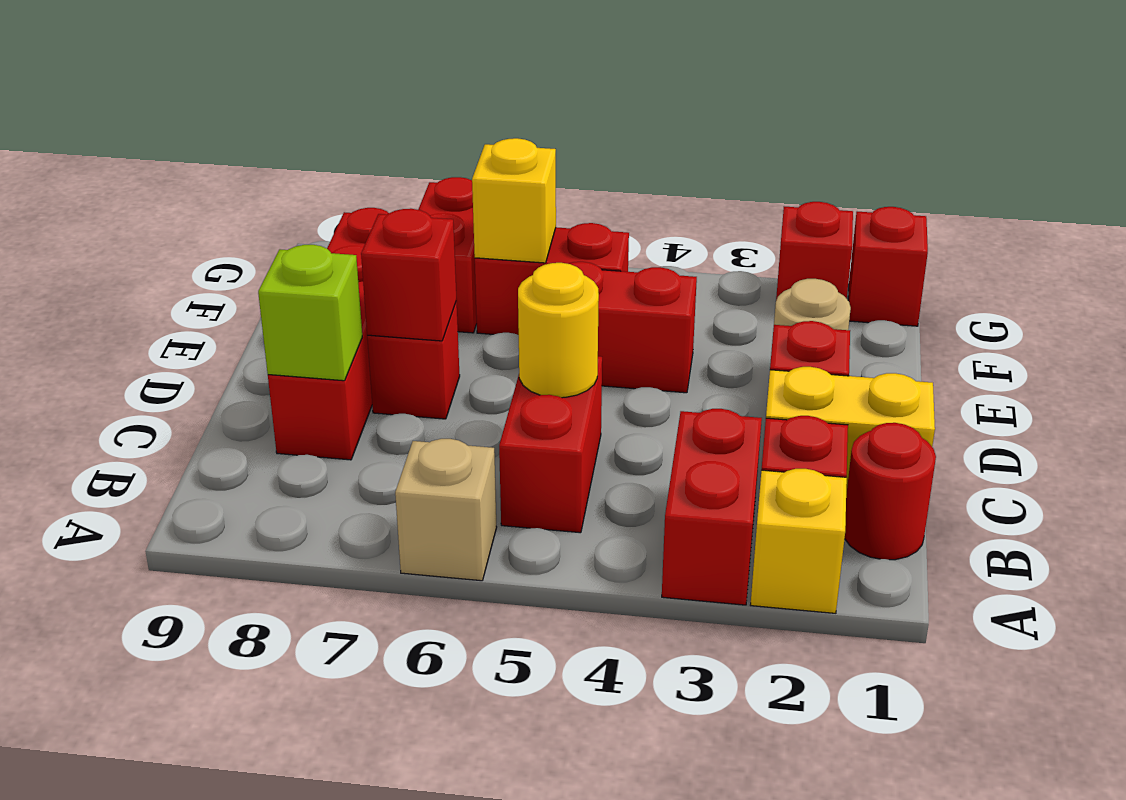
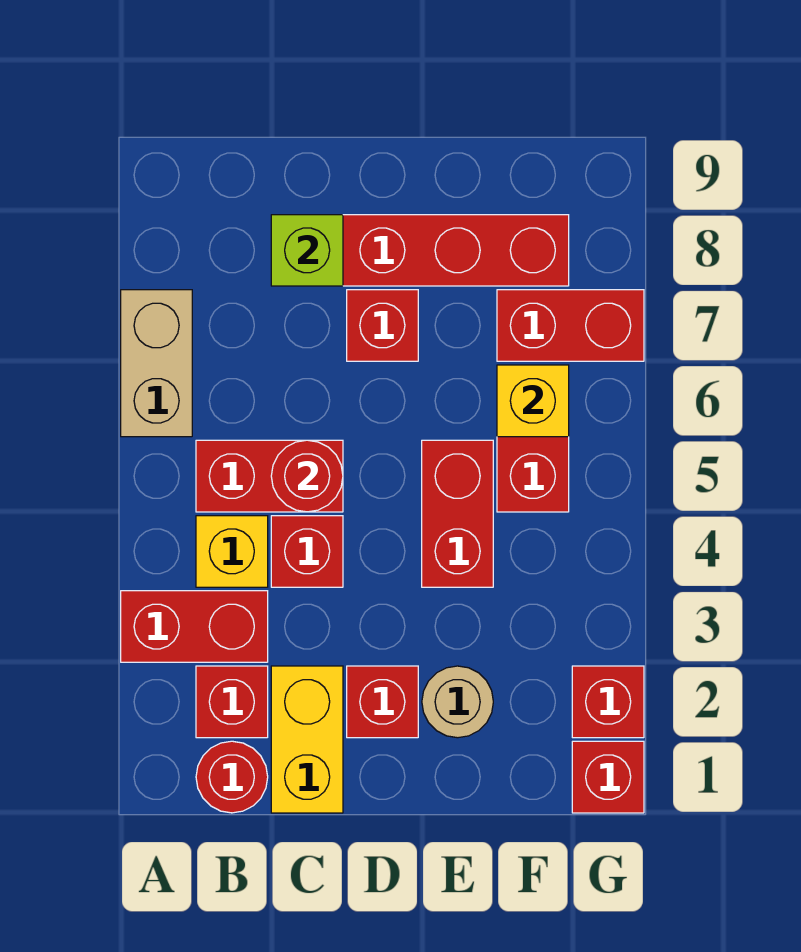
yellow 1x1 brick [751,469,847,613] -> yellow 1x1 brick moved to [196,516,268,587]
tan 1x1 brick [395,439,497,581] -> tan 1x2 brick [121,290,192,437]
yellow 1x1 round brick [518,263,599,398] -> red 1x1 round brick [271,440,343,512]
red 1x1 brick [361,209,457,341] -> red 1x1 brick moved to [271,516,343,587]

